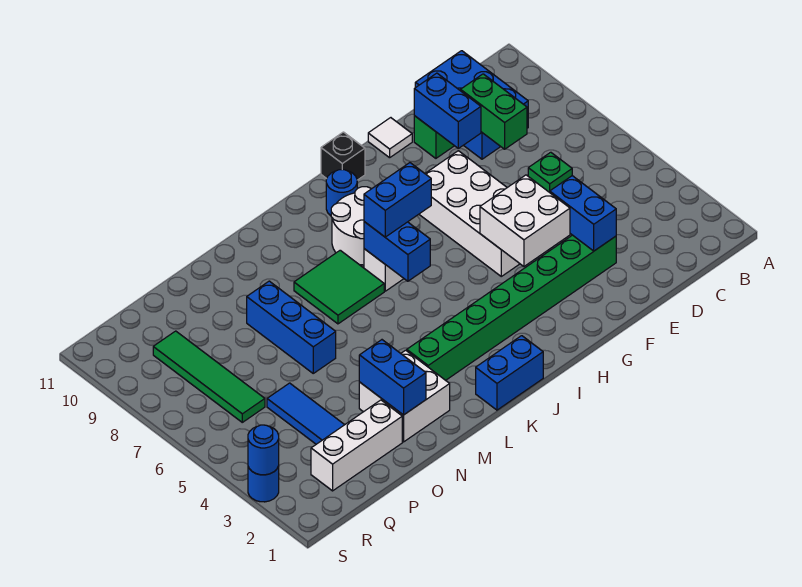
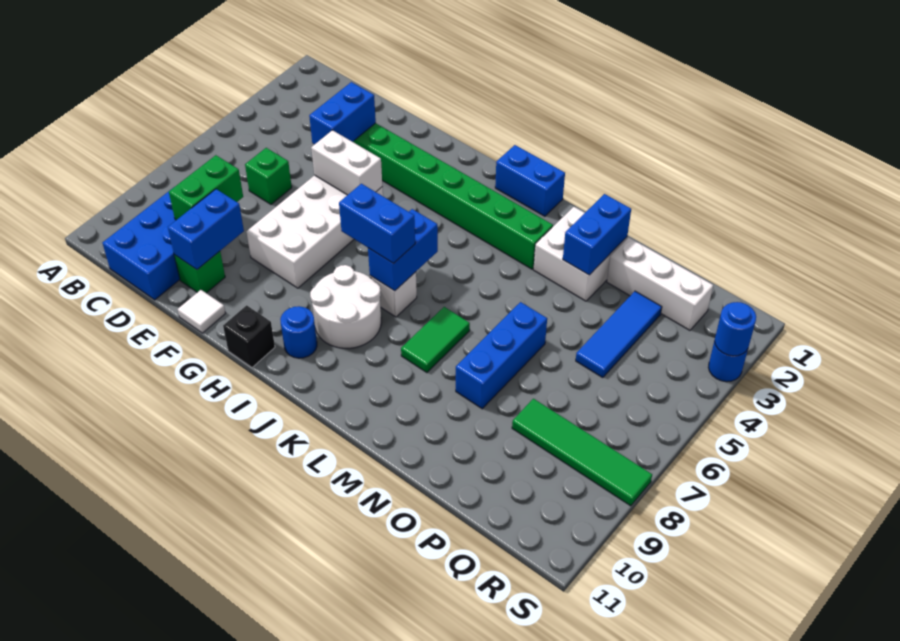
white 2x2 brick [480,175,570,267] -> white 1x2 brick [311,130,382,195]
green 2x2 tile [294,250,384,324] -> green 1x2 tile [401,307,470,373]
green 1x4 tile [153,331,265,422] -> green 1x4 tile turned to [512,399,652,506]

